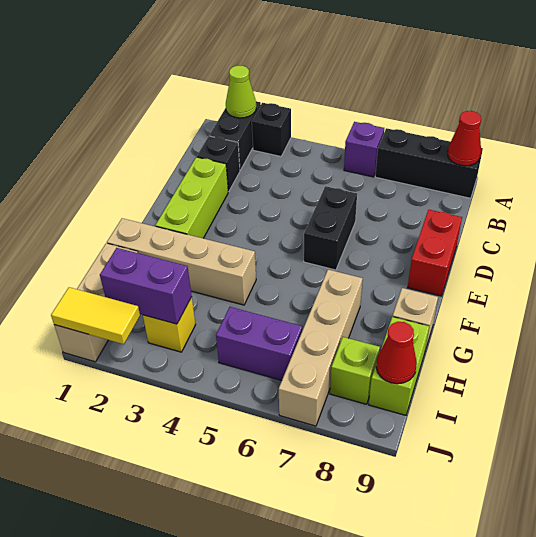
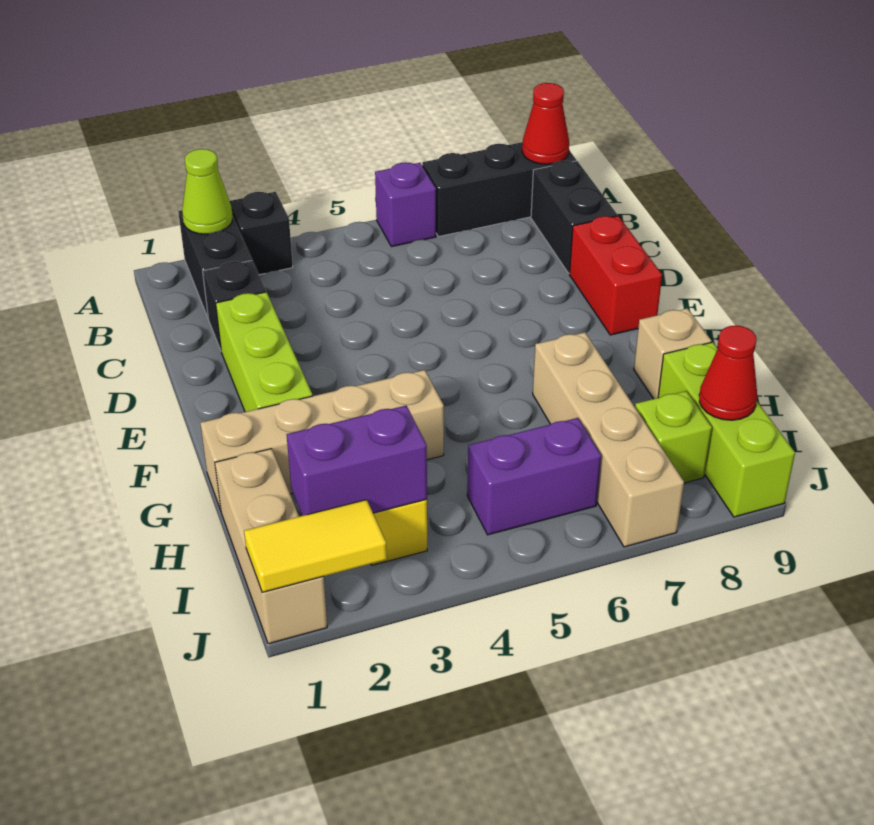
black 1x2 brick [304,186,357,270] -> black 1x2 brick moved to [531,161,617,273]
lime 1x2 brick [369,317,429,415] -> lime 1x3 brick [658,342,795,517]

